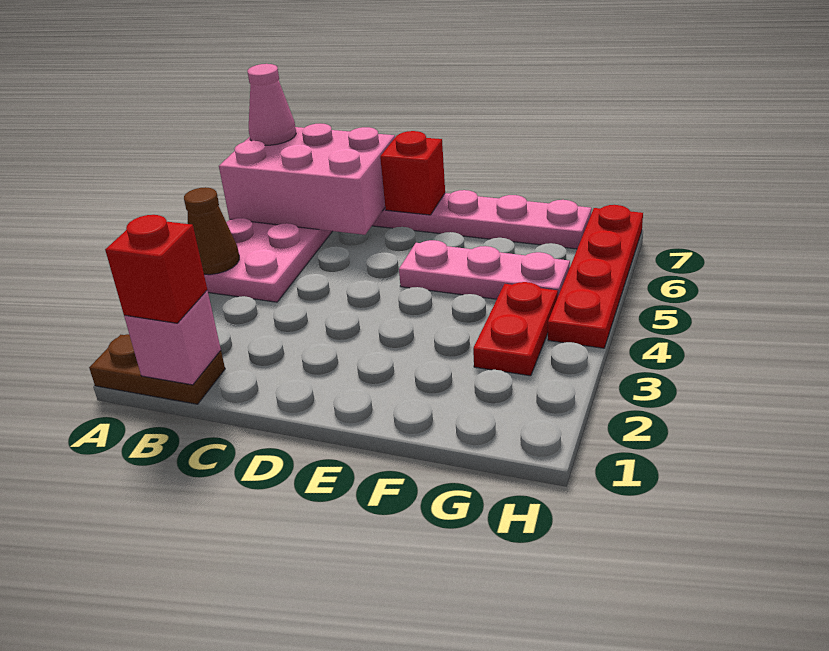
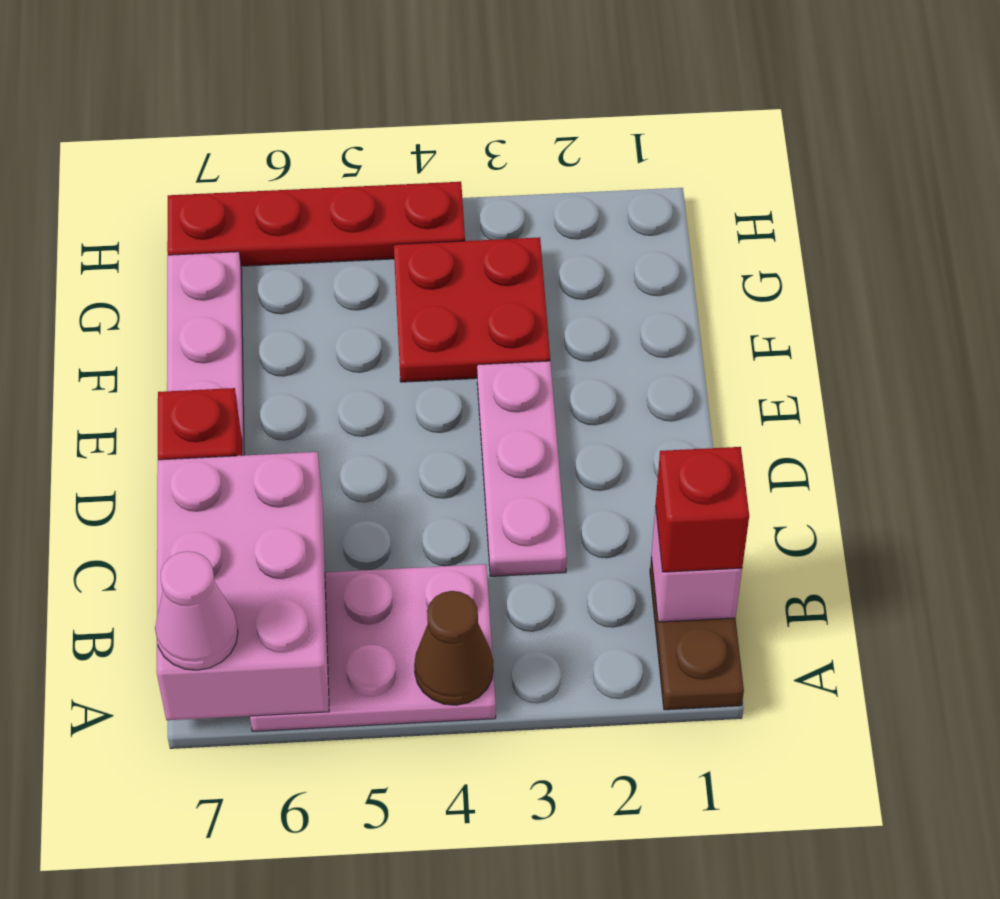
pink 1x3 plate [399,240,570,299] -> pink 1x3 plate moved to [477,361,567,576]
red 1x2 plate [473,282,558,376] -> red 2x2 plate [394,237,550,382]

